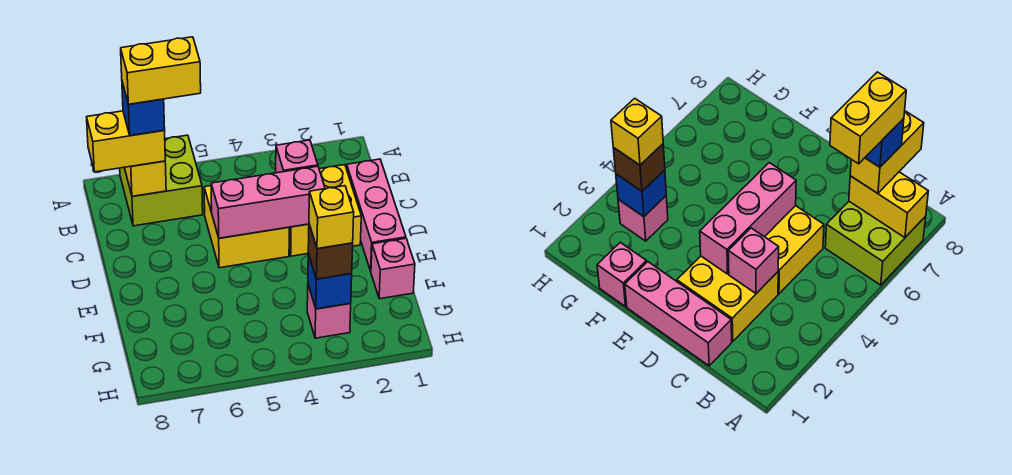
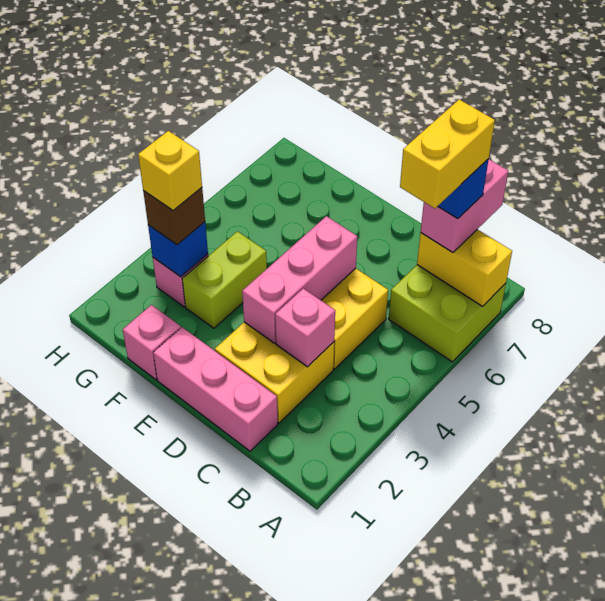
yellow 1x2 brick [87,111,165,172] -> pink 1x2 brick [421,160,508,253]
none -> lime 1x2 brick [182,231,267,328]

